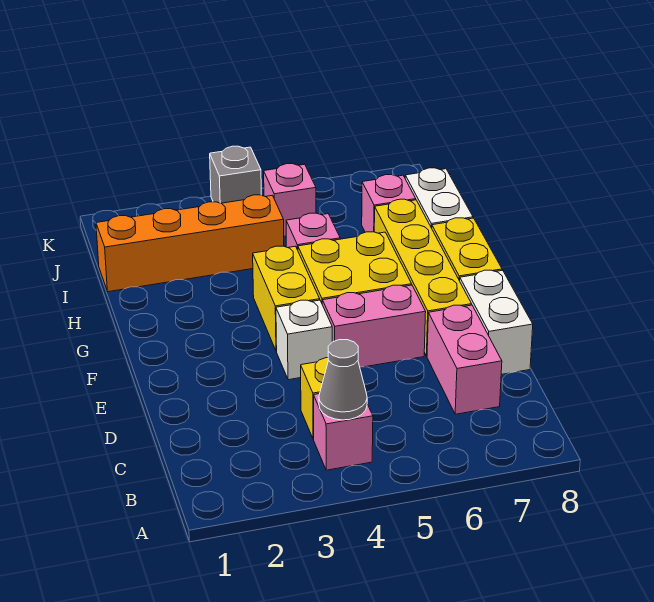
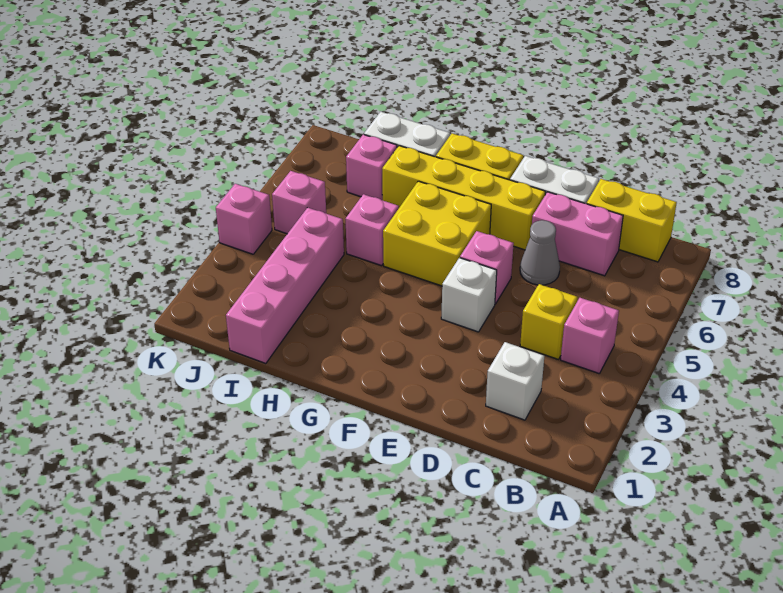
grey 1x1 cone [319,340,367,420] -> grey 1x1 cone moved to [520,220,560,285]
none -> white 1x1 brick [486,342,544,420]
pink 1x2 brick [322,285,426,367] -> pink 1x1 brick [460,231,514,304]
yellow 1x2 brick [253,246,320,351] -> yellow 1x2 brick moved to [587,179,677,262]
orange 1x4 brick [96,195,284,292] -> pink 1x4 brick [226,208,344,364]
grey 1x1 brick [210,146,261,203] -> pink 1x1 brick [216,184,272,254]

